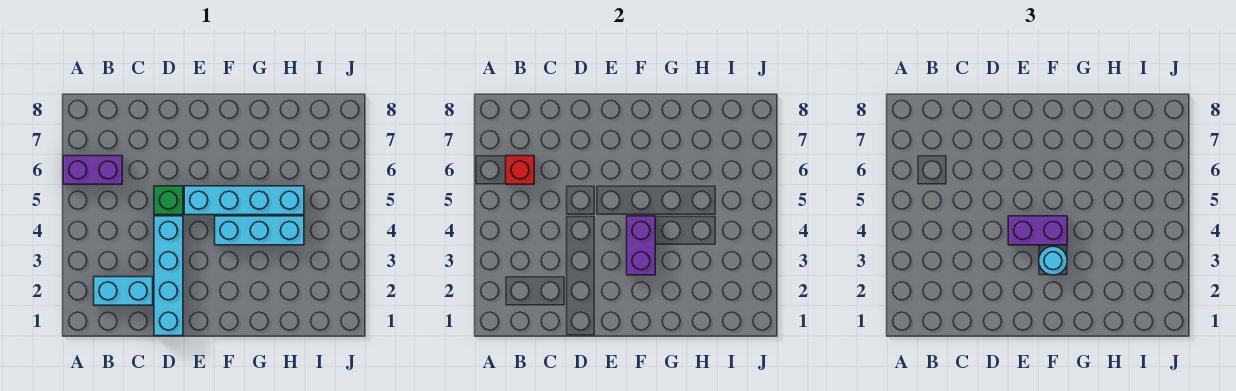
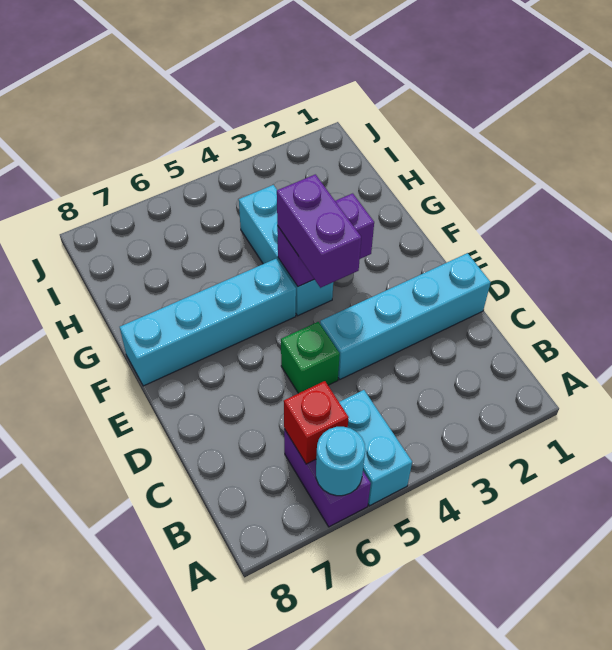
cyan 1x2 brick [94,277,153,305] -> cyan 1x2 brick moved to [339,390,412,506]
cyan 1x4 brick [184,186,304,215] -> cyan 1x4 brick turned to [120,259,296,386]
cyan 1x1 round brick [1039,246,1067,275] -> cyan 1x1 round brick moved to [316,427,365,496]

